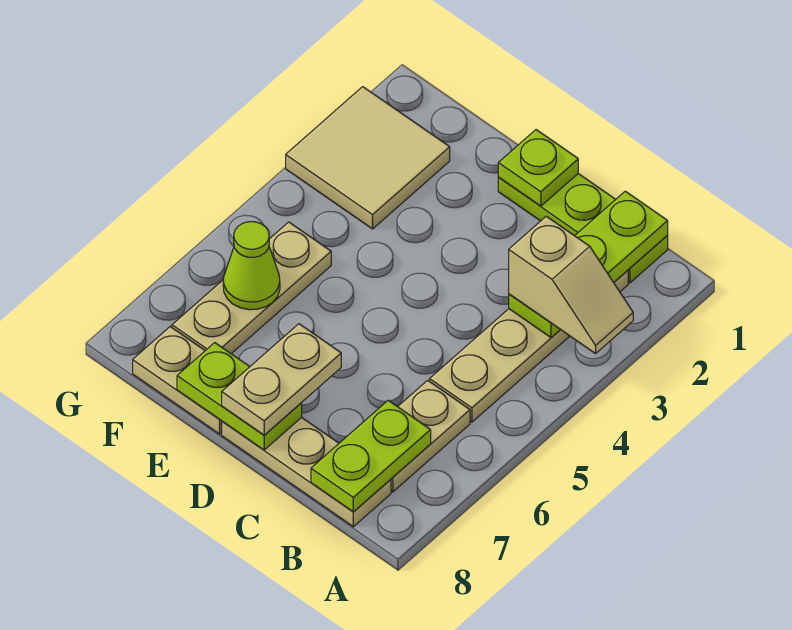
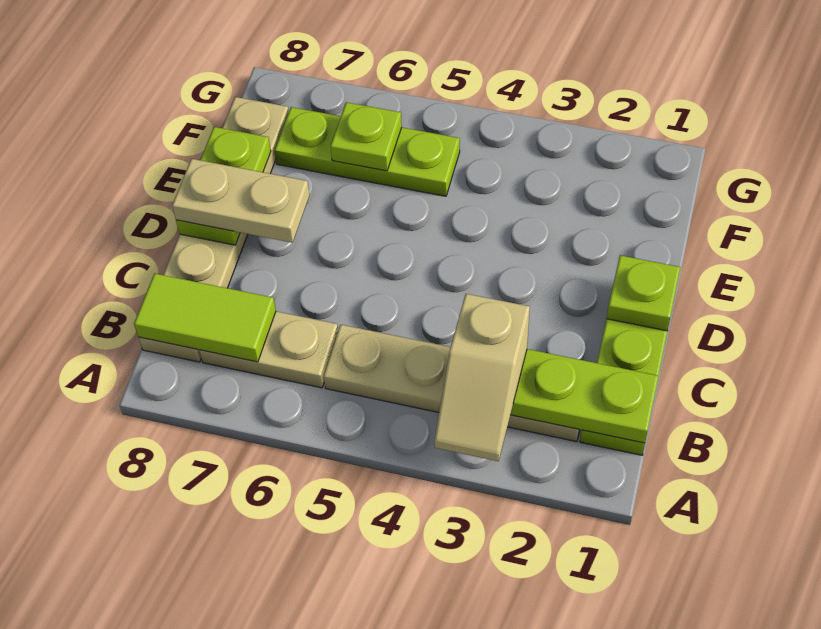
lime 1x2 plate [311,400,431,512] -> lime 1x2 tile [134,274,276,362]
tan 2x2 tile [286,87,450,229] -> none
tan 1x3 plate [172,222,331,354] -> lime 1x3 plate [275,107,460,196]
lime 1x1 cone [223,222,280,310] -> lime 1x1 plate [330,102,402,171]

